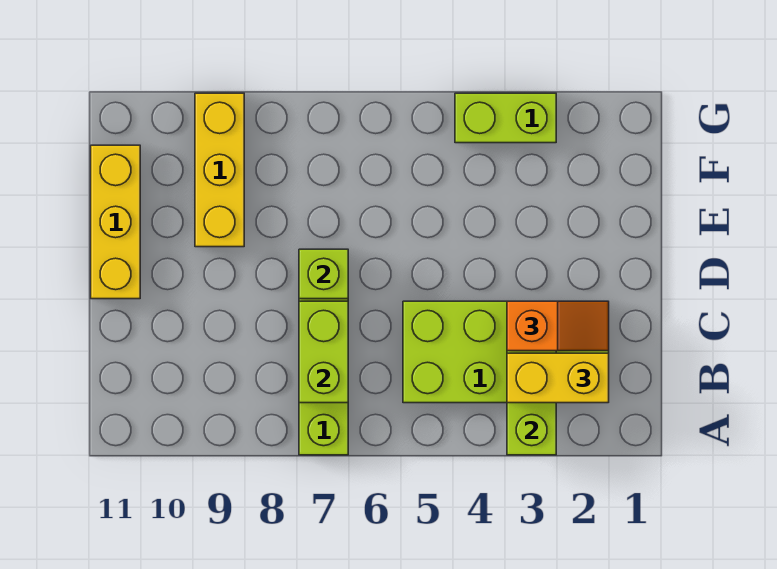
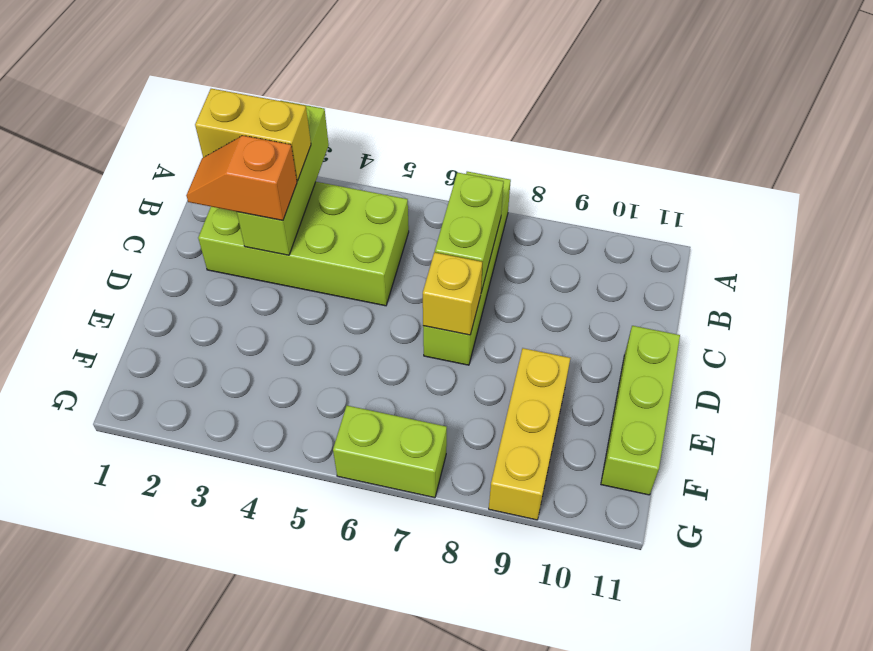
lime 1x1 brick [299,249,348,299] -> yellow 1x1 brick [423,252,482,335]
yellow 1x3 brick [91,145,140,299] -> lime 1x3 brick [601,326,680,495]
lime 1x2 brick [455,93,556,143] -> lime 1x2 brick moved to [333,405,447,498]

